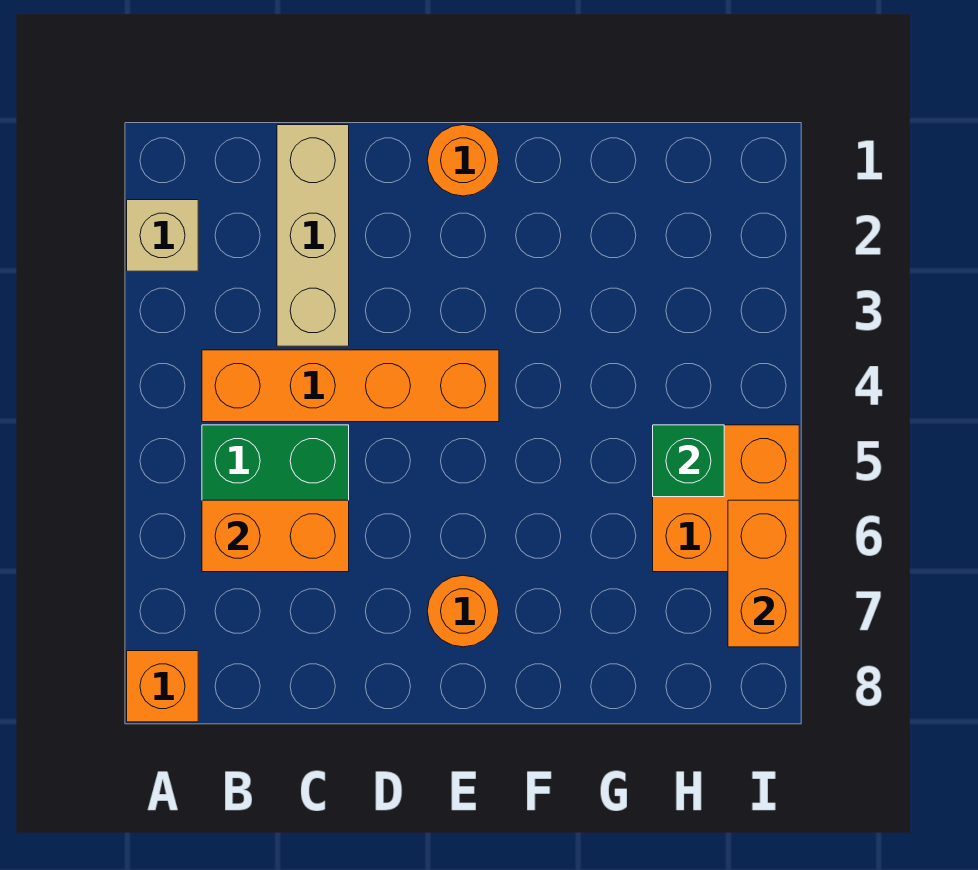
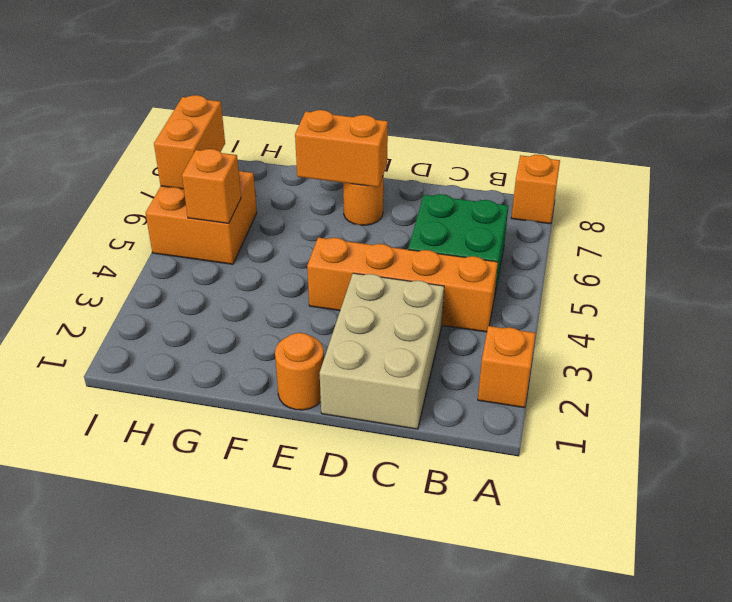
tan 1x1 brick [127,200,198,271] -> orange 1x1 brick [478,326,536,408]
orange 1x2 brick [202,500,349,572] -> orange 1x2 brick moved to [295,110,388,187]
tan 1x3 brick [277,125,349,346] -> tan 2x3 brick [320,273,444,429]
green 1x1 brick [653,425,724,497] -> orange 1x1 brick [182,149,241,223]

